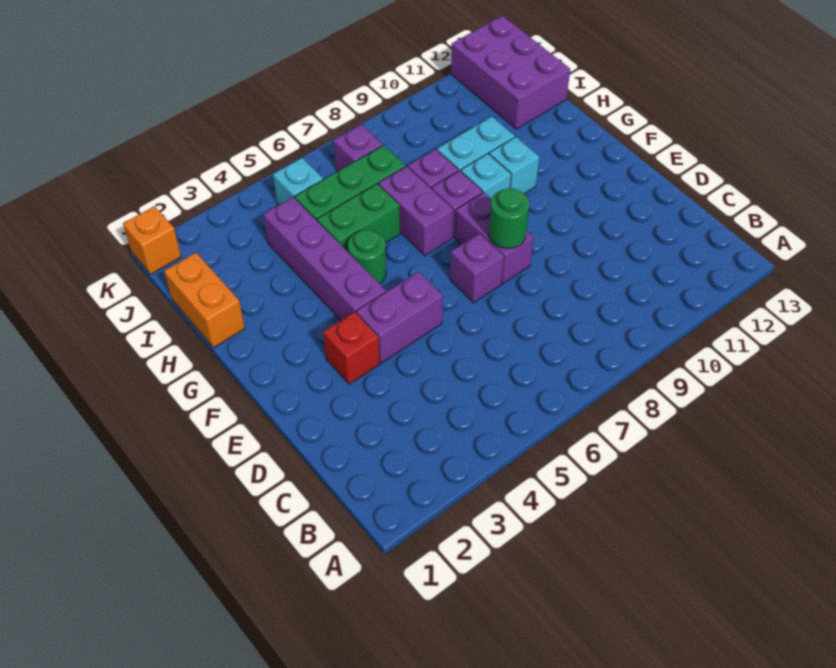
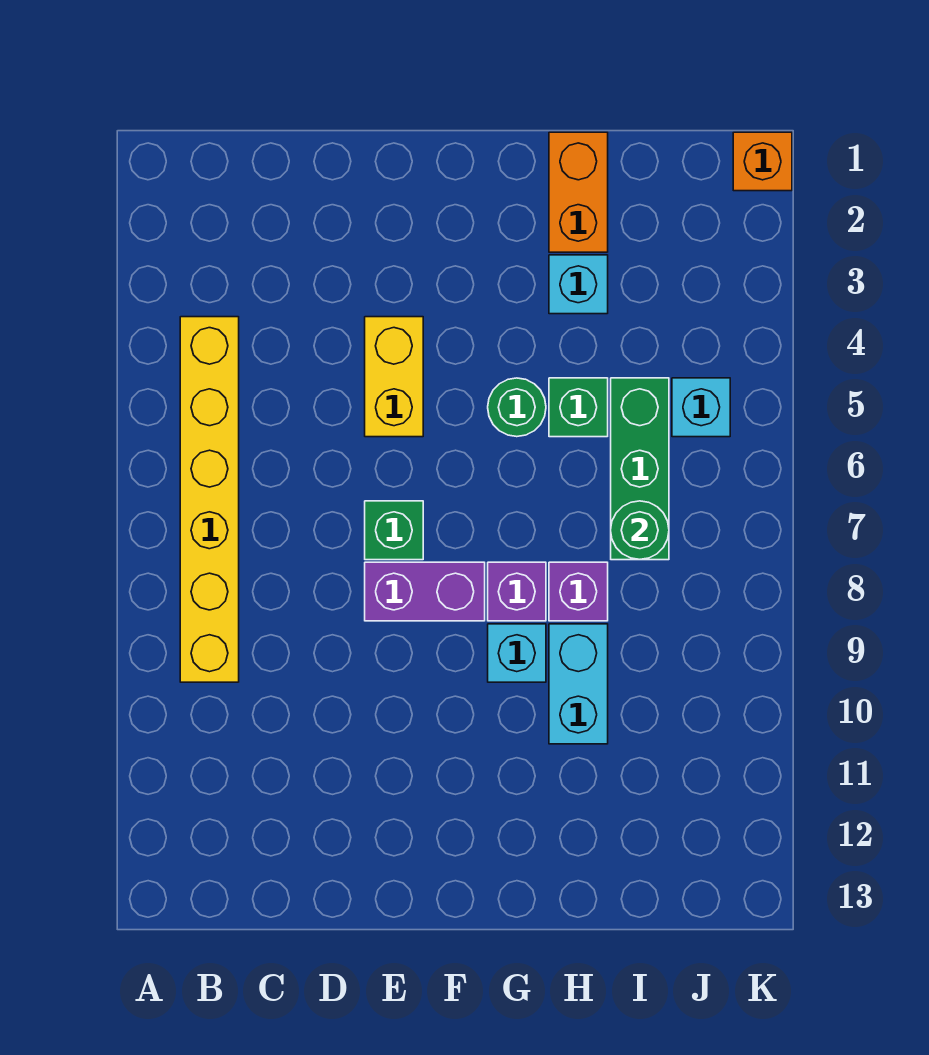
none -> yellow 1x6 brick [180,317,239,682]
red 1x1 brick [323,312,380,384] -> none
purple 1x2 brick [356,272,443,363] -> yellow 1x2 brick [365,317,423,437]
purple 1x1 brick [450,233,504,303] -> green 1x1 brick [365,501,423,560]
green 1x1 round brick [489,188,529,249] -> green 1x1 round brick moved to [611,501,669,560]
purple 1x4 brick [263,197,386,320] -> none
purple 1x2 brick [379,166,453,256] -> none
cyan 1x1 brick [489,137,539,194] -> cyan 1x1 brick moved to [549,255,608,314]
orange 1x2 brick [164,253,245,348] -> orange 1x2 brick turned to [549,132,608,252]
green 1x2 brick [317,184,400,252] -> green 1x1 brick [549,378,608,437]
purple 2x3 brick [451,16,570,129] -> none
purple 1x1 brick [334,125,383,172] -> none

